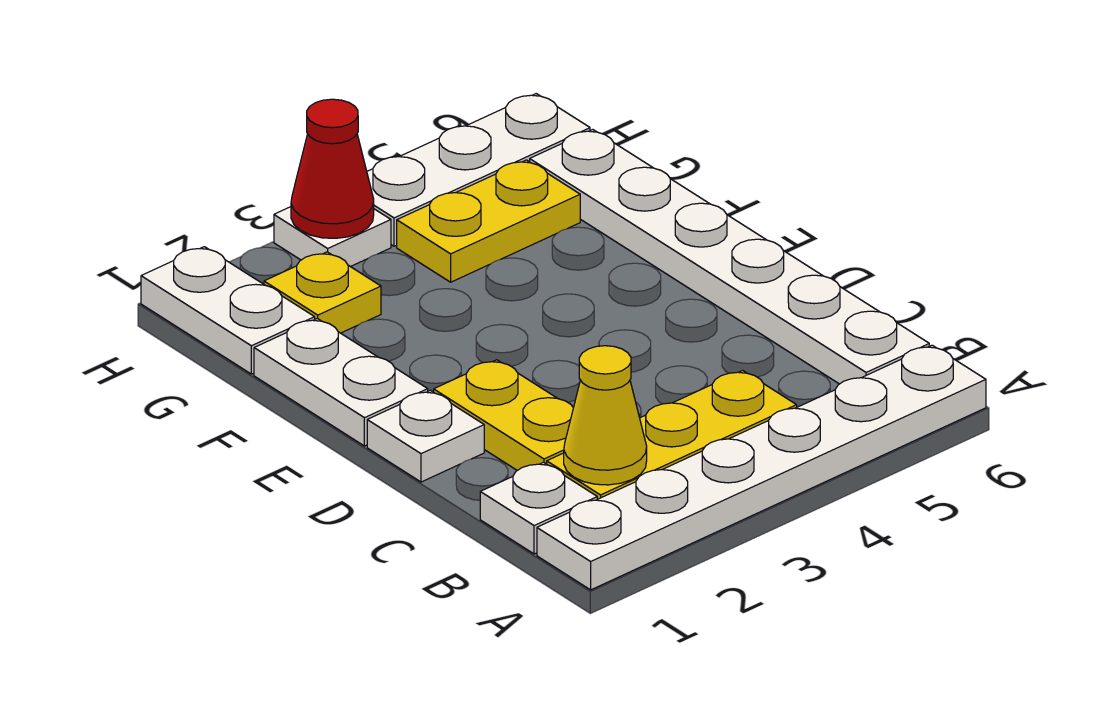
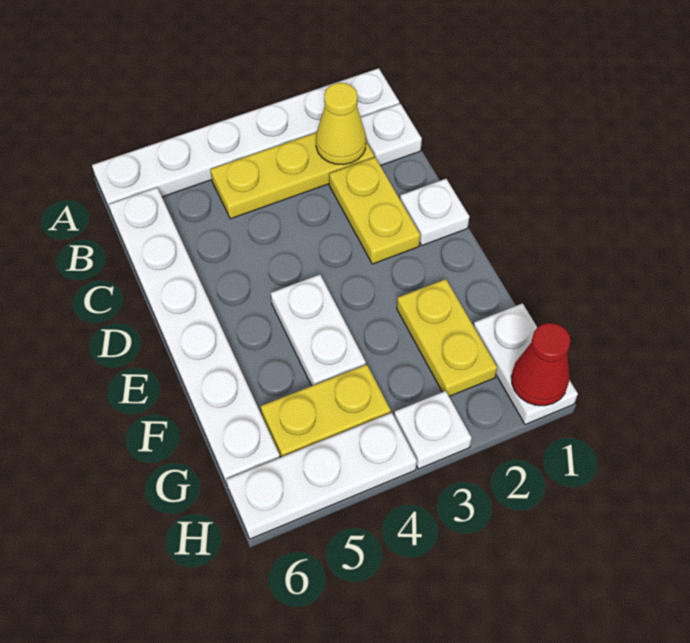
white 1x2 plate [254,319,428,446] -> white 1x2 plate moved to [271,275,366,386]
yellow 1x1 plate [264,252,381,333] -> yellow 1x2 plate [397,279,497,396]
red 1x1 cone [291,99,374,238] -> red 1x1 cone moved to [511,323,571,406]

